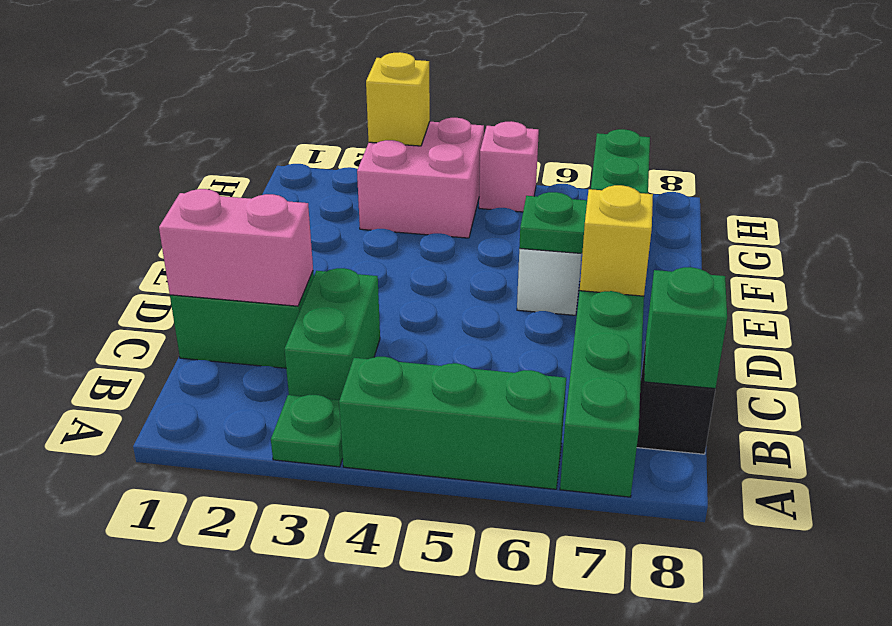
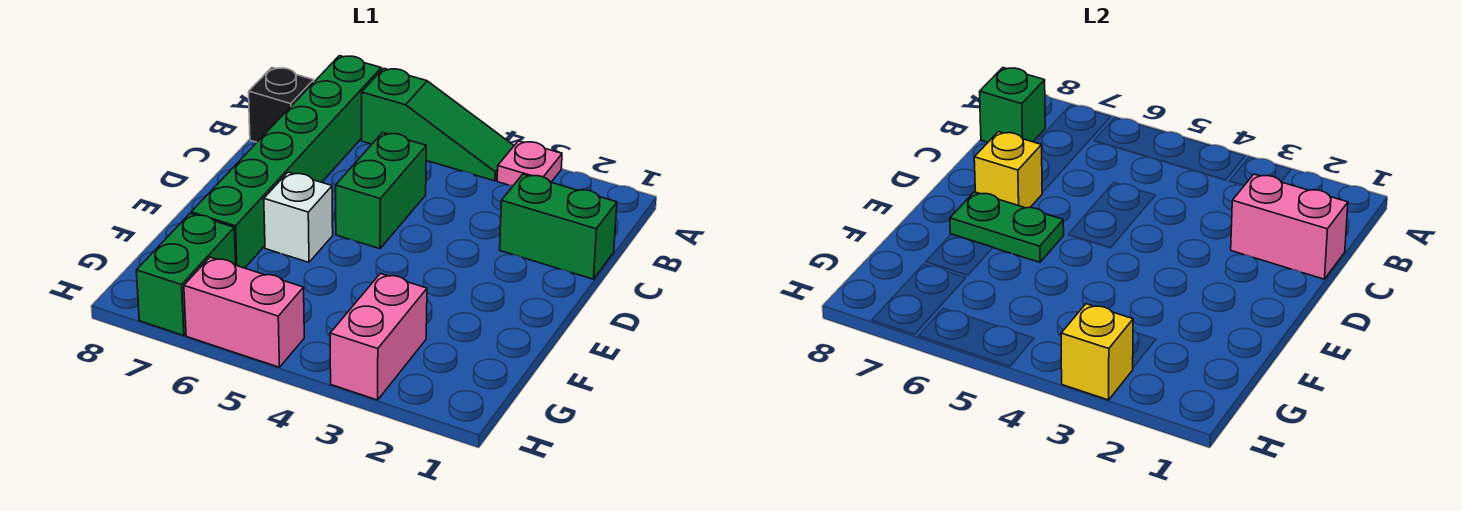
green 1x1 plate [271,395,343,467] -> pink 1x1 plate [497,141,562,186]
green 1x3 brick [339,357,566,489] -> green 1x3 slope [362,68,514,181]
green 1x2 brick [284,268,380,400] -> green 1x2 brick moved to [336,133,426,249]
pink 2x2 brick [357,118,484,238] -> pink 1x2 brick [330,274,427,400]
pink 1x1 brick [479,121,539,212] -> pink 1x2 brick [184,257,304,367]

